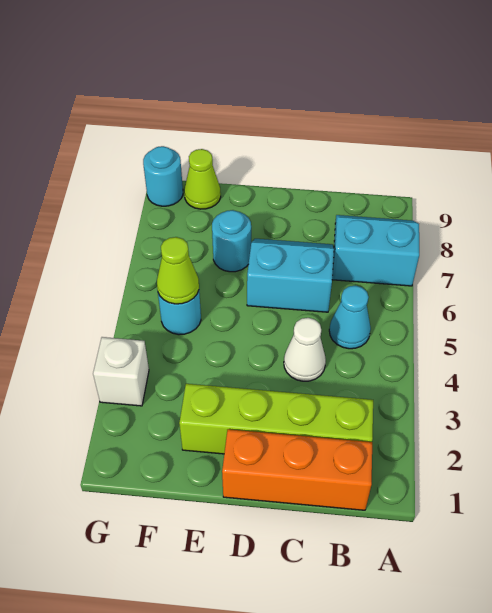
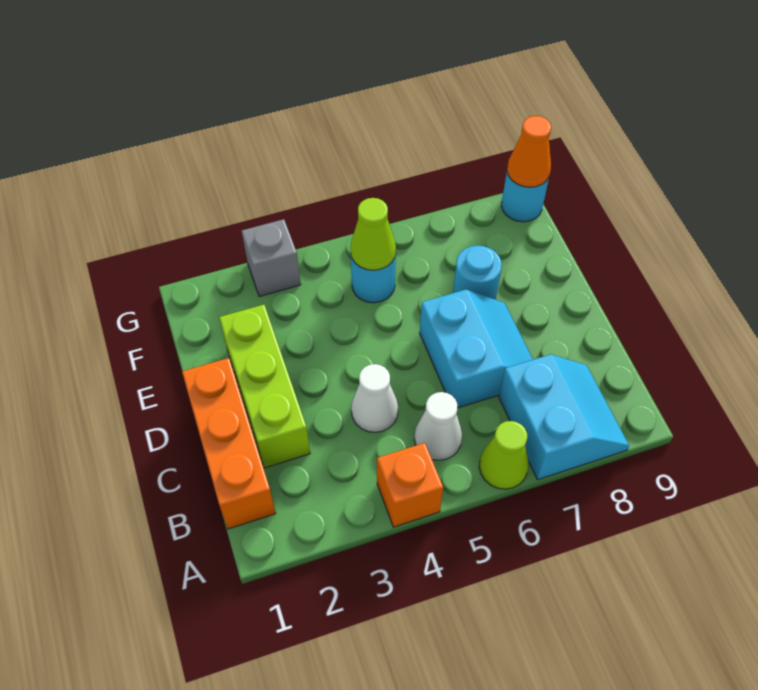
none -> orange 1x1 brick [377,443,443,527]
lime 1x4 brick [179,384,373,454] -> lime 1x3 brick [219,305,310,468]
cyan 1x1 cone [329,286,371,349] -> white 1x1 cone [414,392,462,460]
lime 1x1 cone [184,149,221,209] -> lime 1x1 cone moved to [479,421,529,489]
white 1x1 brick [93,337,149,406] -> grey 1x1 brick [242,219,301,297]
none -> orange 1x1 cone [507,116,551,187]

